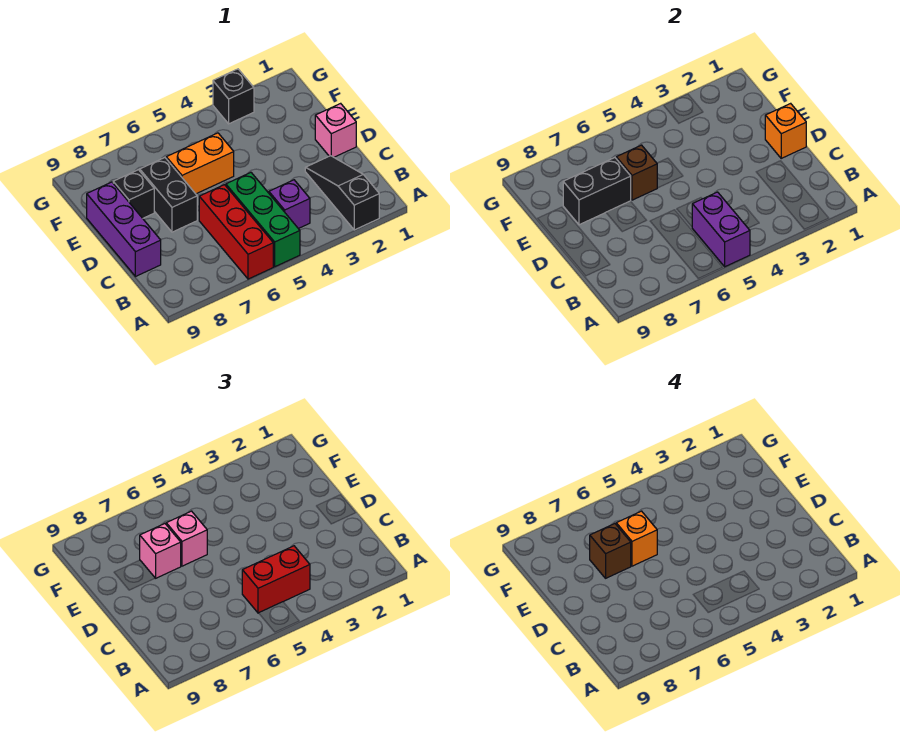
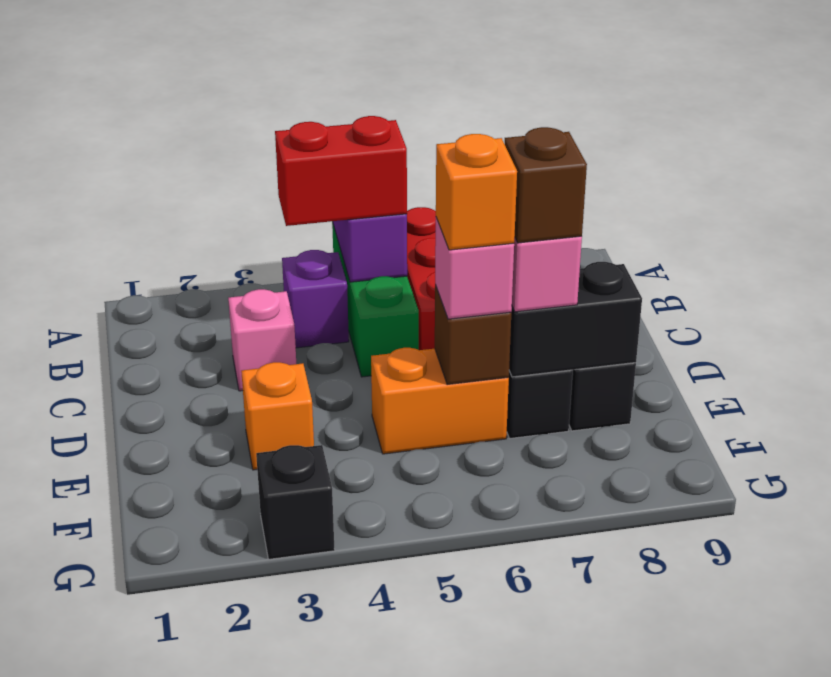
black 1x3 slope [305,156,379,230] -> none
purple 1x3 brick [87,182,161,277] -> none
pink 1x1 brick [315,103,356,157] -> pink 1x1 brick moved to [228,289,296,391]
orange 1x1 brick [765,103,806,158] -> orange 1x1 brick moved to [241,362,314,470]

